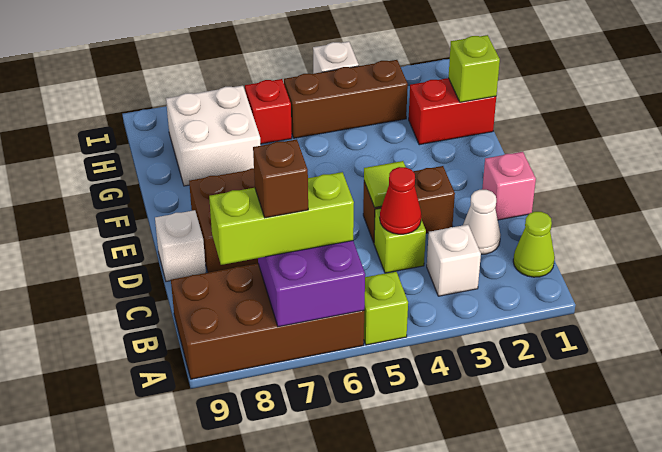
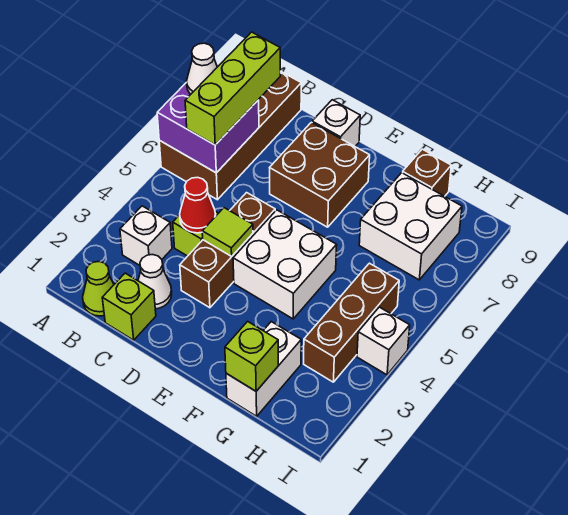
lime 1x1 brick [364,271,408,345] -> lime 1x1 brick moved to [102,273,156,340]
none -> white 1x1 cone [187,43,217,94]
brown 1x1 brick [253,139,308,218] -> brown 1x1 brick moved to [403,149,451,196]
pink 1x1 brick [482,152,536,220] -> none
brown 1x2 brick [363,166,455,243] -> brown 1x3 brick [180,193,275,308]
none -> white 2x2 brick [233,210,337,319]
red 1x2 brick [409,78,496,145] -> white 1x2 brick [226,322,301,416]
red 1x1 brick [245,79,292,144] -> none

